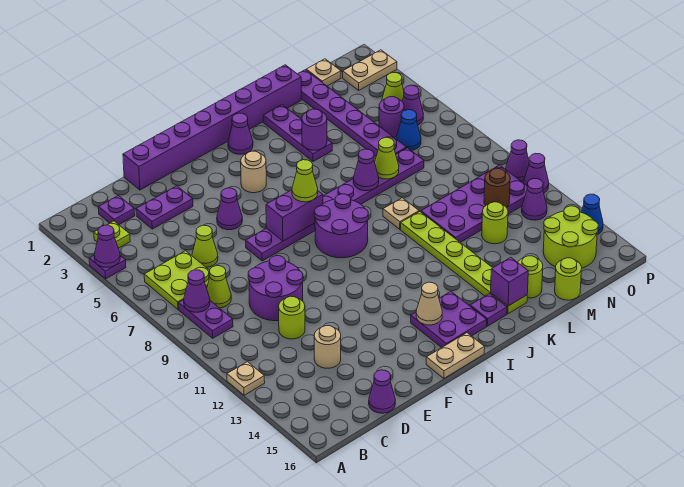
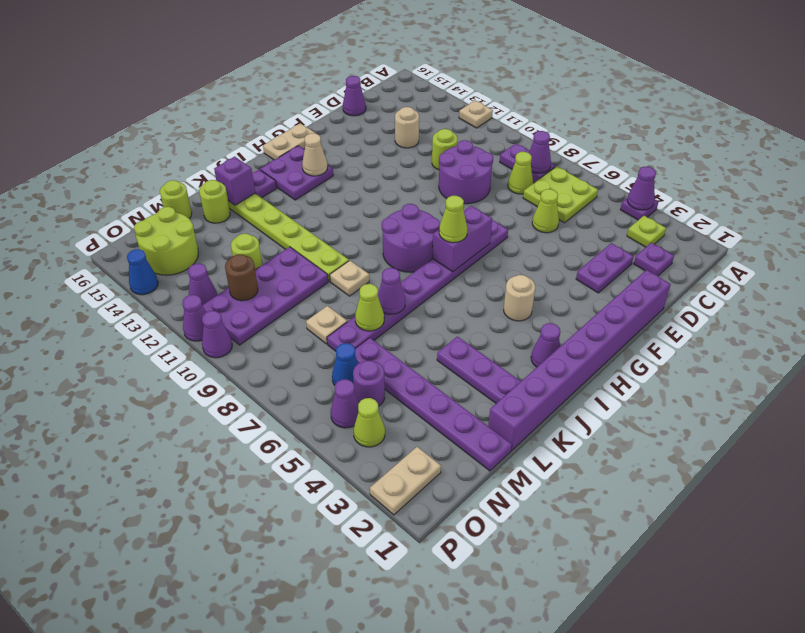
purple 1x1 cone [217,188,242,230] -> none
purple 1x1 round brick [302,109,327,150] -> none
tan 1x1 plate [306,59,341,86] -> tan 1x1 plate moved to [306,306,347,344]

